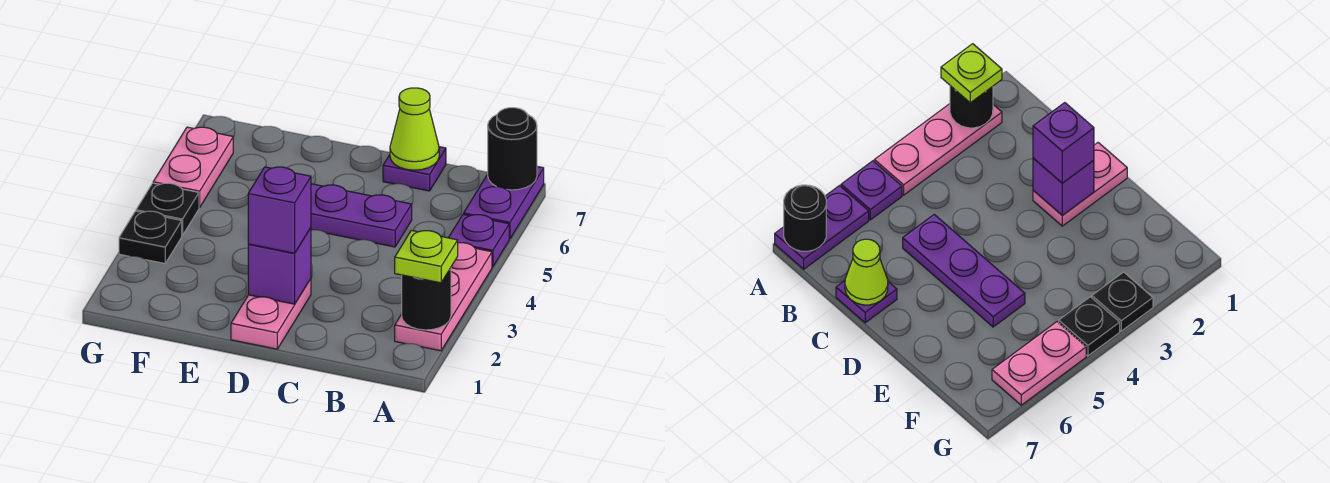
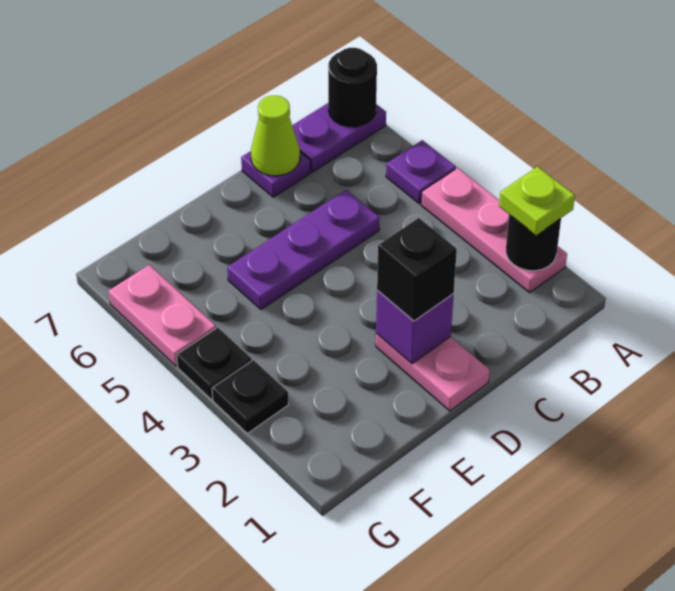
purple 1x2 plate [464,166,544,239] -> purple 1x2 plate turned to [292,103,386,172]
purple 1x1 brick [248,167,311,253] -> black 1x1 brick [377,218,457,321]

